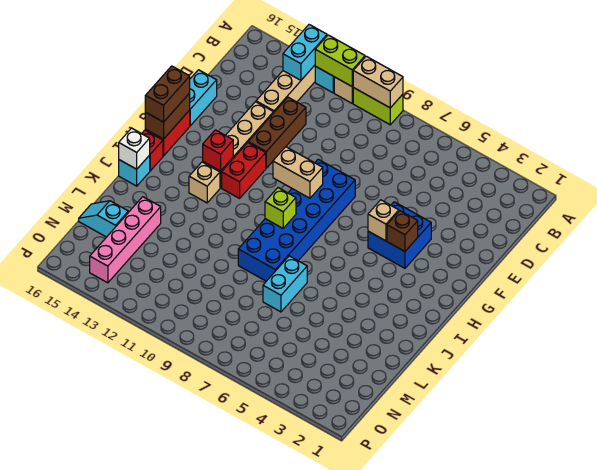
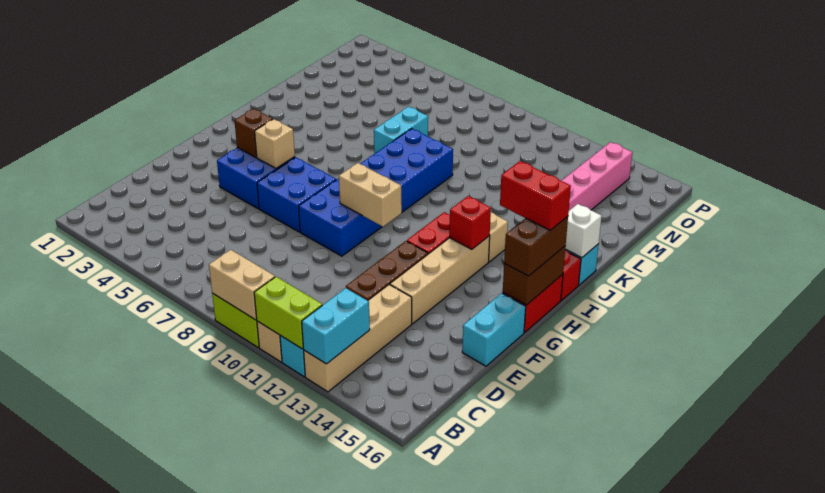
none -> blue 2x2 brick [257,157,336,232]
none -> red 1x2 brick [500,161,571,230]
lime 1x1 brick [265,188,296,228] -> none
cyan 1x2 slope [79,201,128,237] -> none

